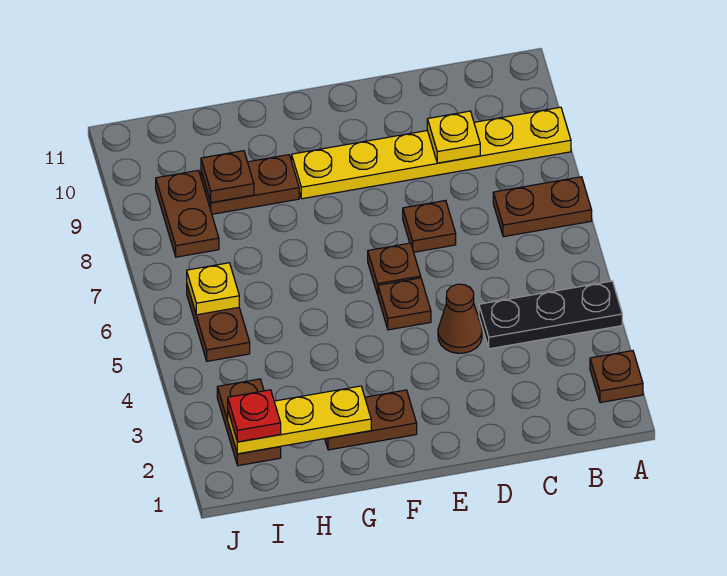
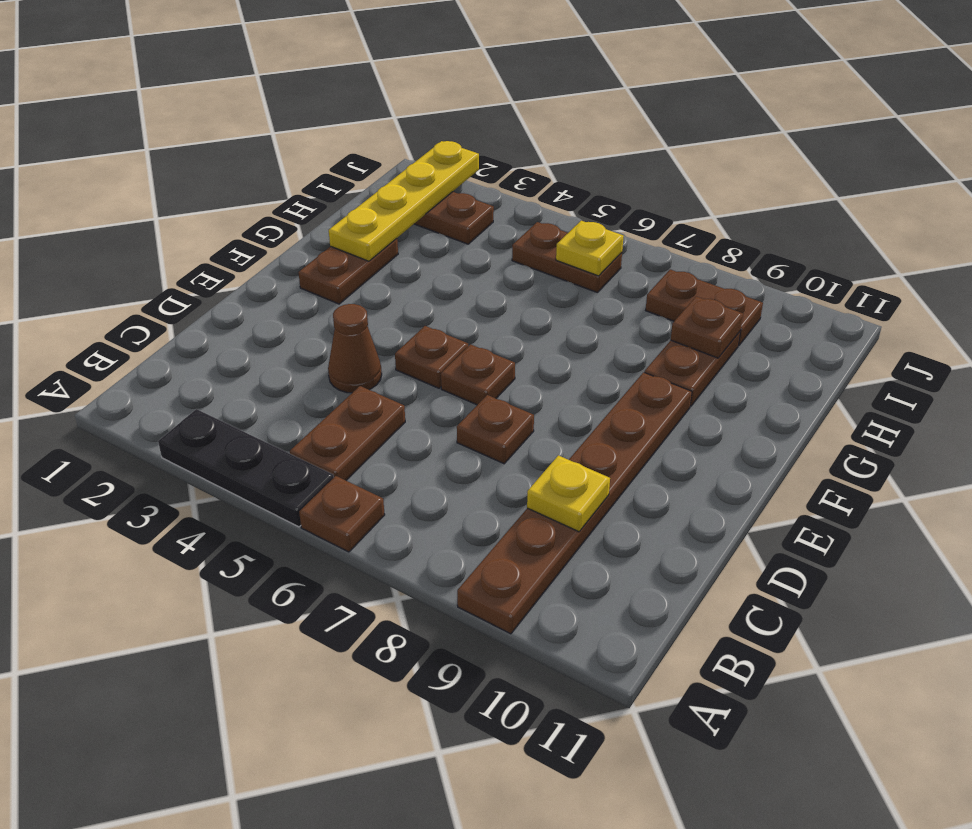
brown 1x1 plate [590,351,643,403] -> brown 1x1 plate moved to [299,476,385,552]
black 1x3 plate [479,281,622,349] -> black 1x3 plate turned to [158,409,334,527]
brown 1x2 plate [493,177,592,237] -> brown 1x2 plate moved to [290,386,405,480]
yellow 1x6 plate [292,107,571,199] -> brown 1x6 plate [457,372,692,634]
yellow 1x3 plate [228,386,371,454] -> yellow 1x4 plate [329,141,479,261]
red 1x1 plate [228,390,281,442] -> none

